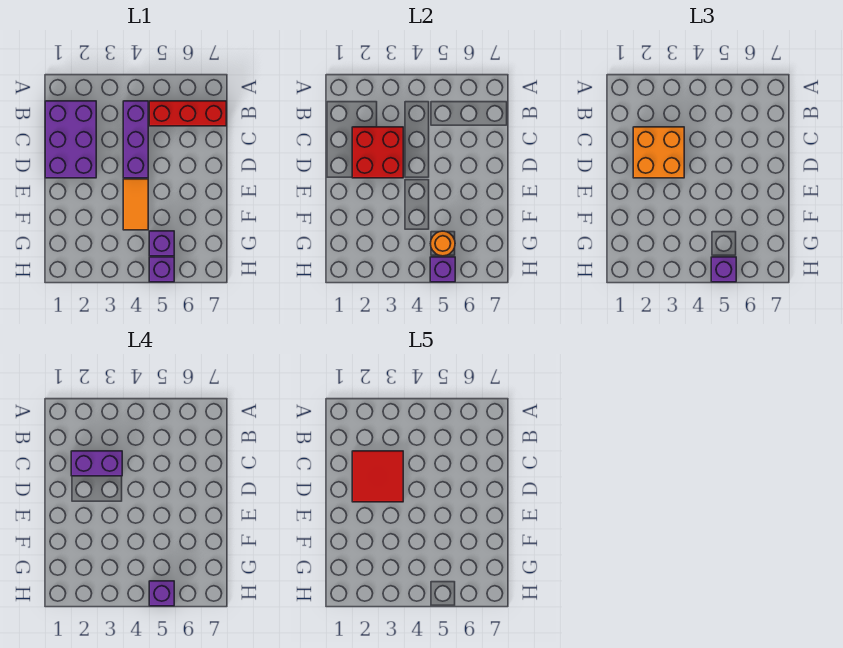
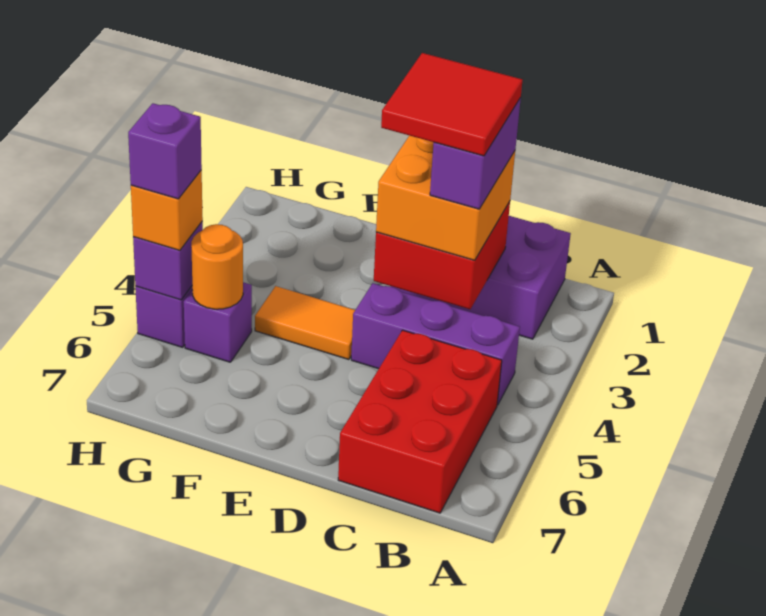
red 1x3 brick [149,101,226,126] -> red 2x3 brick [338,330,502,513]
purple 1x1 brick [711,257,736,282] -> orange 1x1 brick [131,170,203,250]

